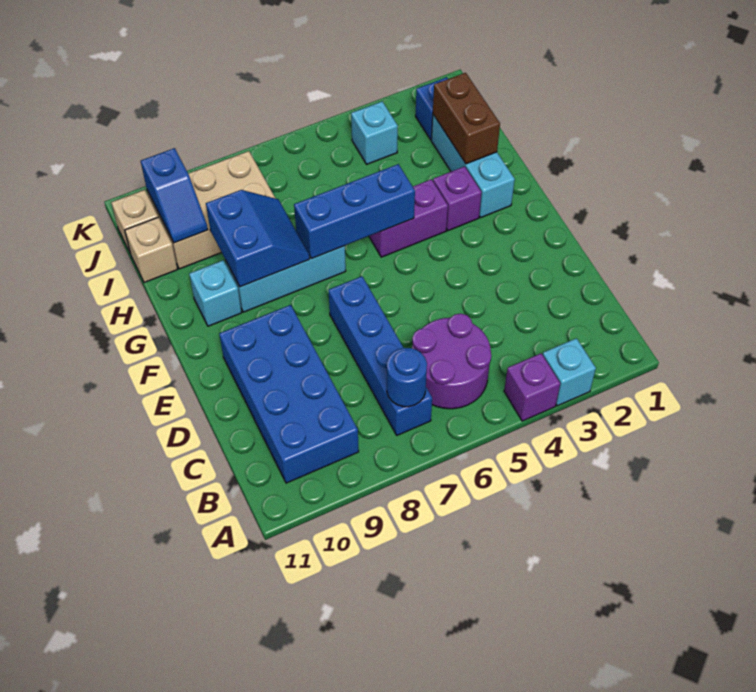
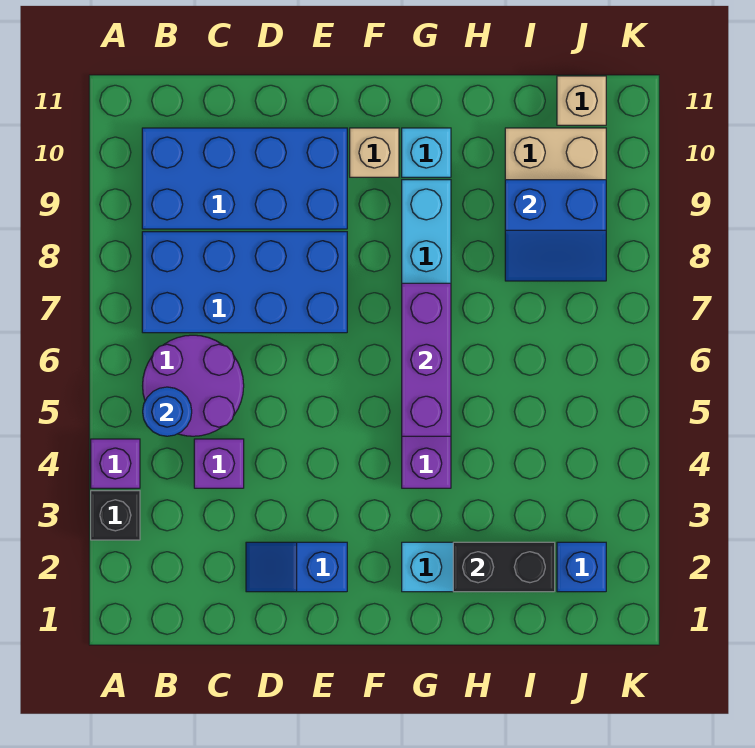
cyan 1x1 brick [543,338,596,406] -> black 1x1 brick [91,491,140,540]
blue 1x4 brick [329,276,432,435] -> blue 2x4 brick [142,232,347,333]
blue 1x1 round brick [387,348,427,407] -> blue 1x1 round brick moved to [143,387,192,436]
purple 1x1 brick [433,166,482,231] -> purple 1x1 brick moved to [194,439,244,488]
blue 1x3 brick [294,164,415,259] -> purple 1x3 brick [402,283,451,436]
blue 2x2 slope [206,190,310,287] -> blue 2x2 slope moved to [505,180,606,281]
brown 1x2 brick [433,73,500,164] -> black 1x2 brick [453,542,555,592]
blue 1x2 slope [141,148,208,243] -> blue 1x2 slope moved to [246,542,347,592]
tan 1x1 brick [125,217,177,283] -> tan 1x1 brick moved to [350,128,399,177]
cyan 1x1 brick [351,101,398,164] -> none

